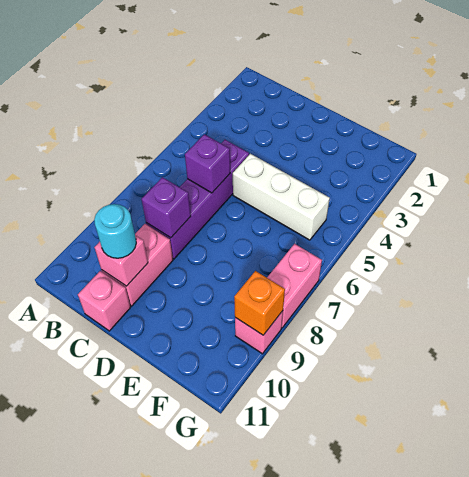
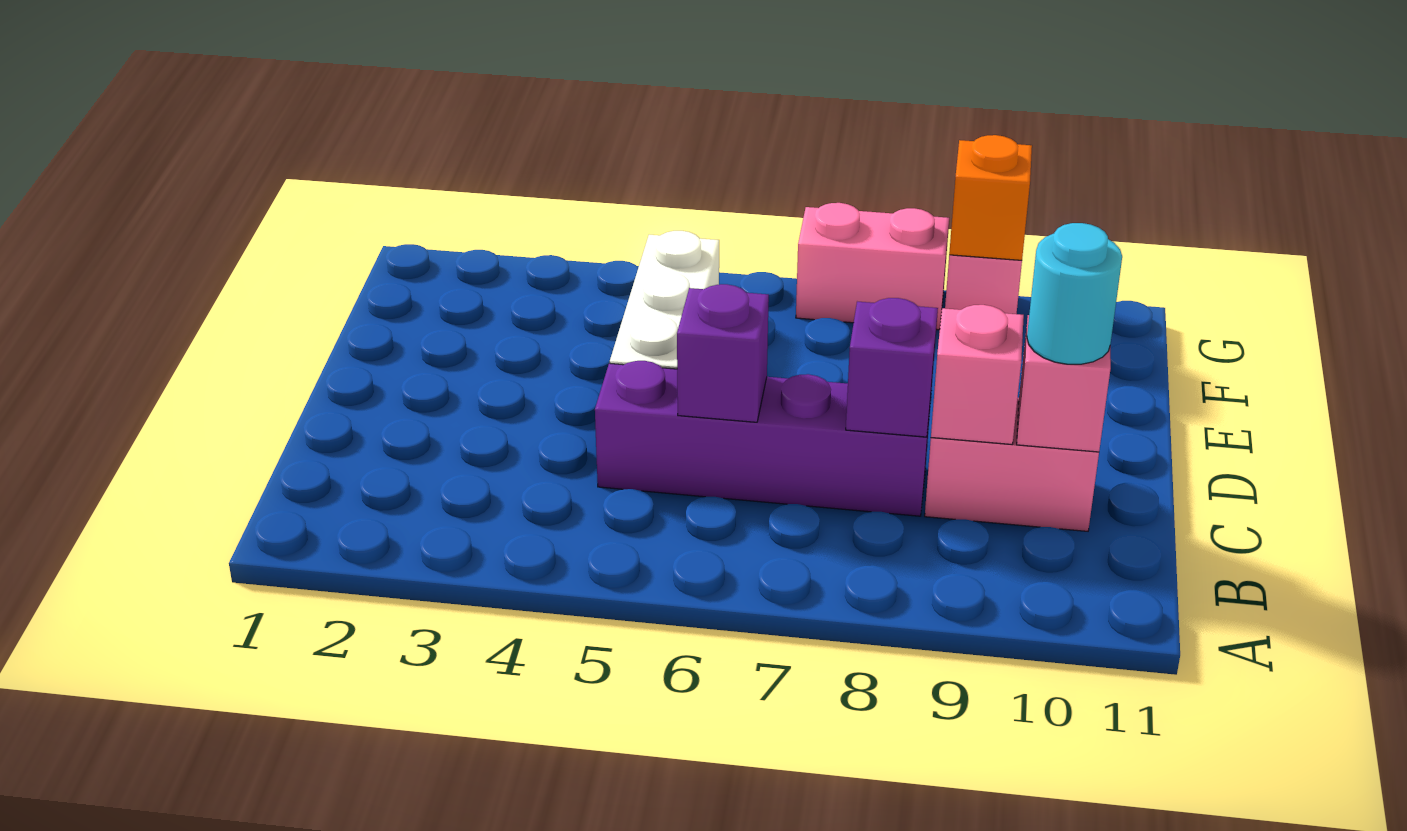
pink 1x1 brick [78,271,131,331] -> pink 1x1 brick moved to [931,305,1024,444]

